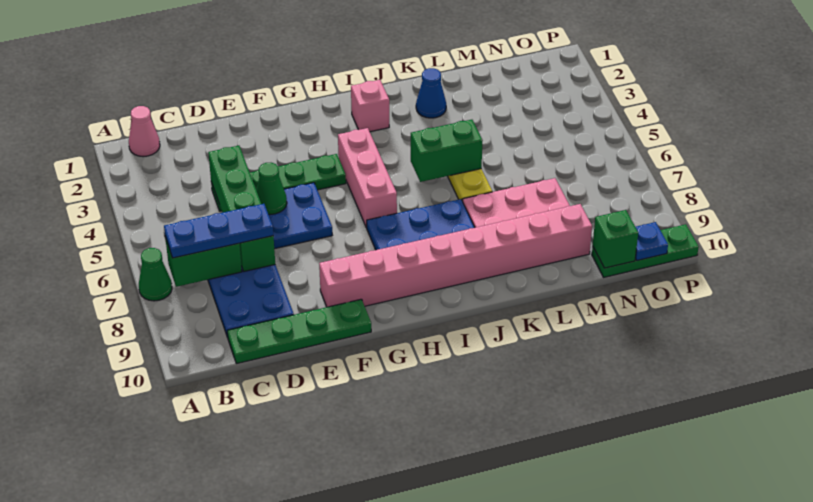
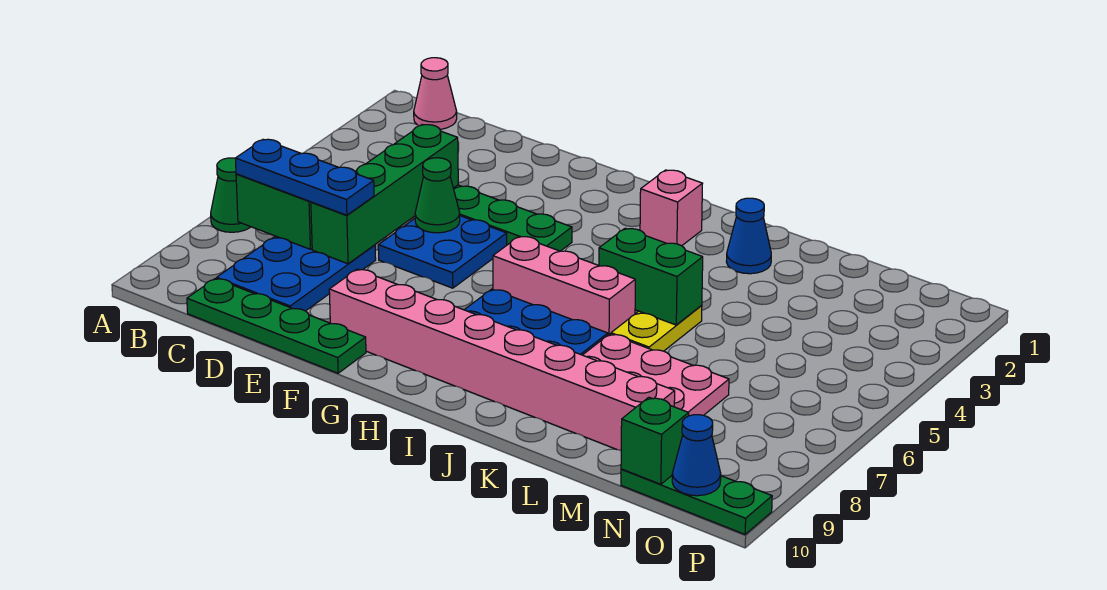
pink 1x3 brick [338,128,397,228] -> pink 1x3 brick turned to [493,236,635,335]
blue 1x1 plate [635,222,668,260] -> blue 1x1 cone [672,415,721,496]

